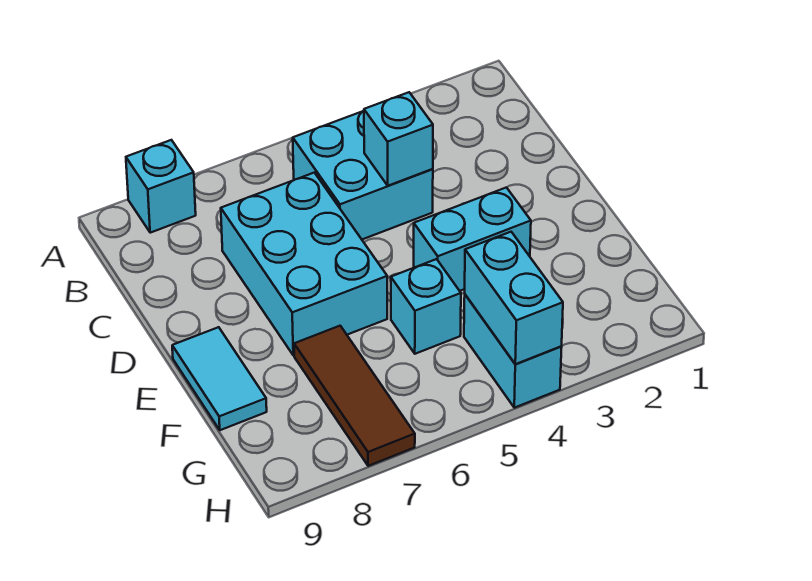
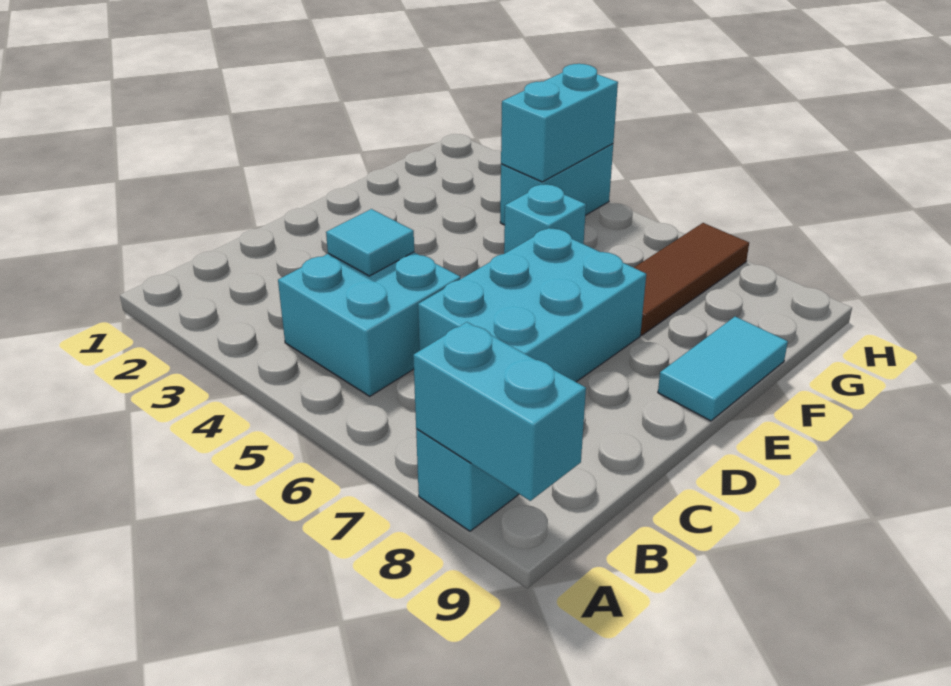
cyan 1x1 brick [364,92,433,186] -> cyan 1x1 tile [326,209,414,276]
cyan 1x2 brick [414,187,531,291] -> cyan 1x2 brick moved to [413,322,586,501]

